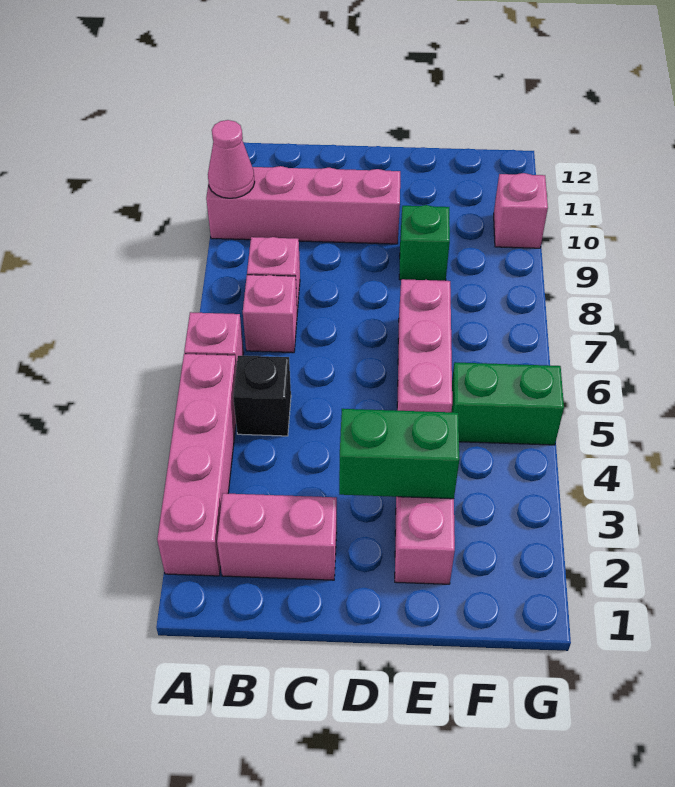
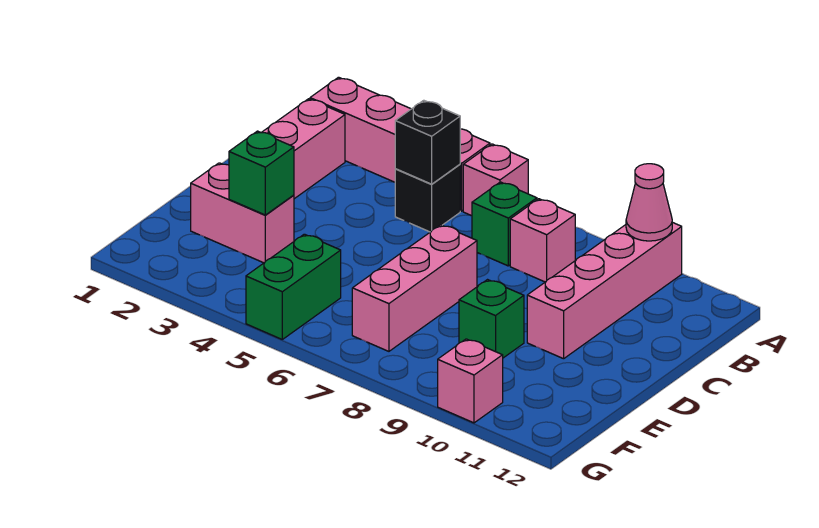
none -> black 1x1 brick [395,100,460,184]
pink 1x1 brick [243,275,297,353] -> green 1x1 brick [472,182,537,266]
green 1x2 brick [339,409,459,499] -> green 1x1 brick [229,131,294,215]
pink 1x3 brick [397,279,452,412] -> pink 1x3 brick turned to [352,225,477,351]

